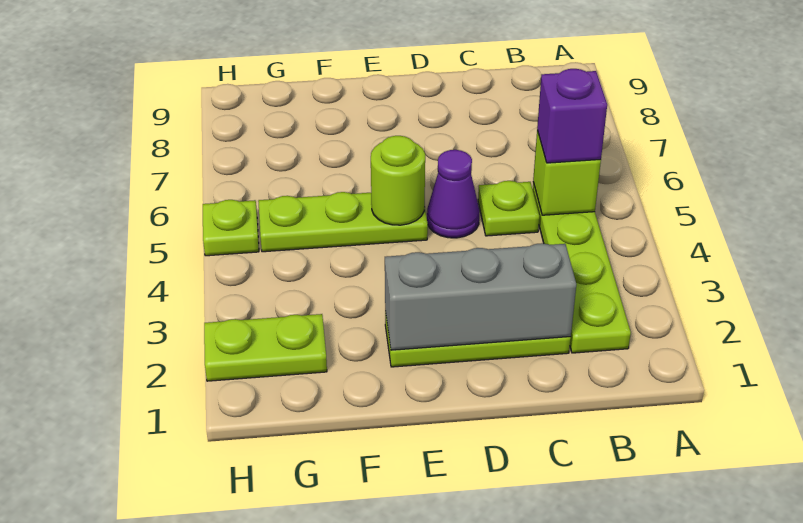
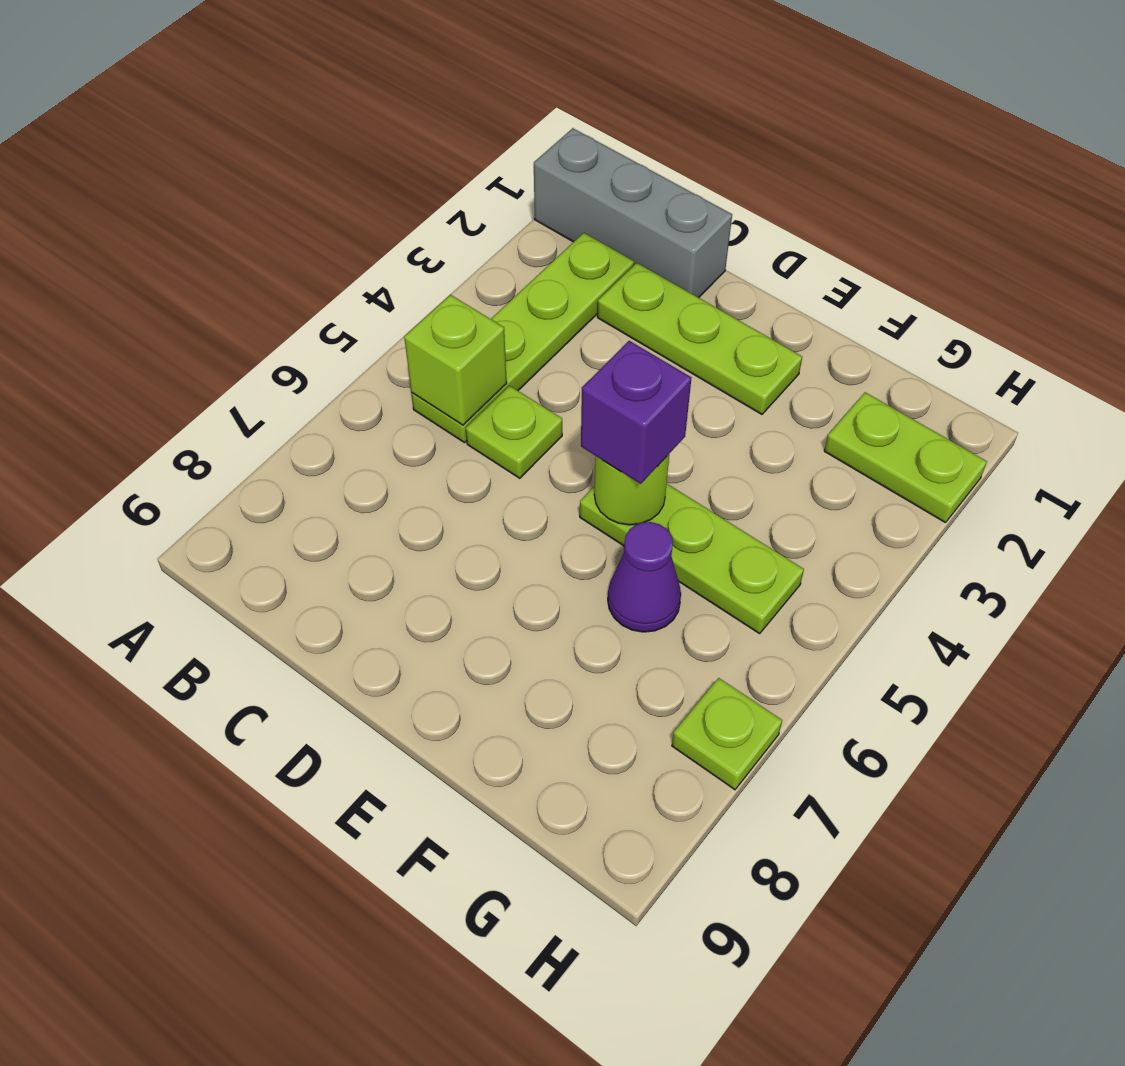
purple 1x1 brick [537,69,607,163] -> purple 1x1 brick moved to [581,341,691,484]
grey 1x3 brick [385,243,576,350] -> grey 1x3 brick moved to [534,128,732,298]
purple 1x1 cone [427,150,480,238] -> purple 1x1 cone moved to [608,522,681,632]
lime 1x1 plate [203,200,259,256] -> lime 1x1 plate moved to [672,678,782,790]

